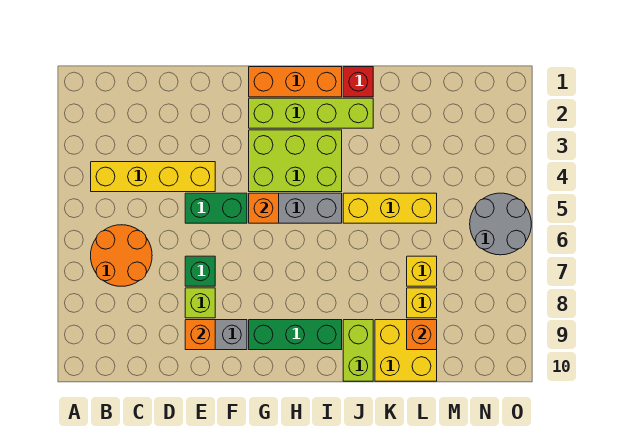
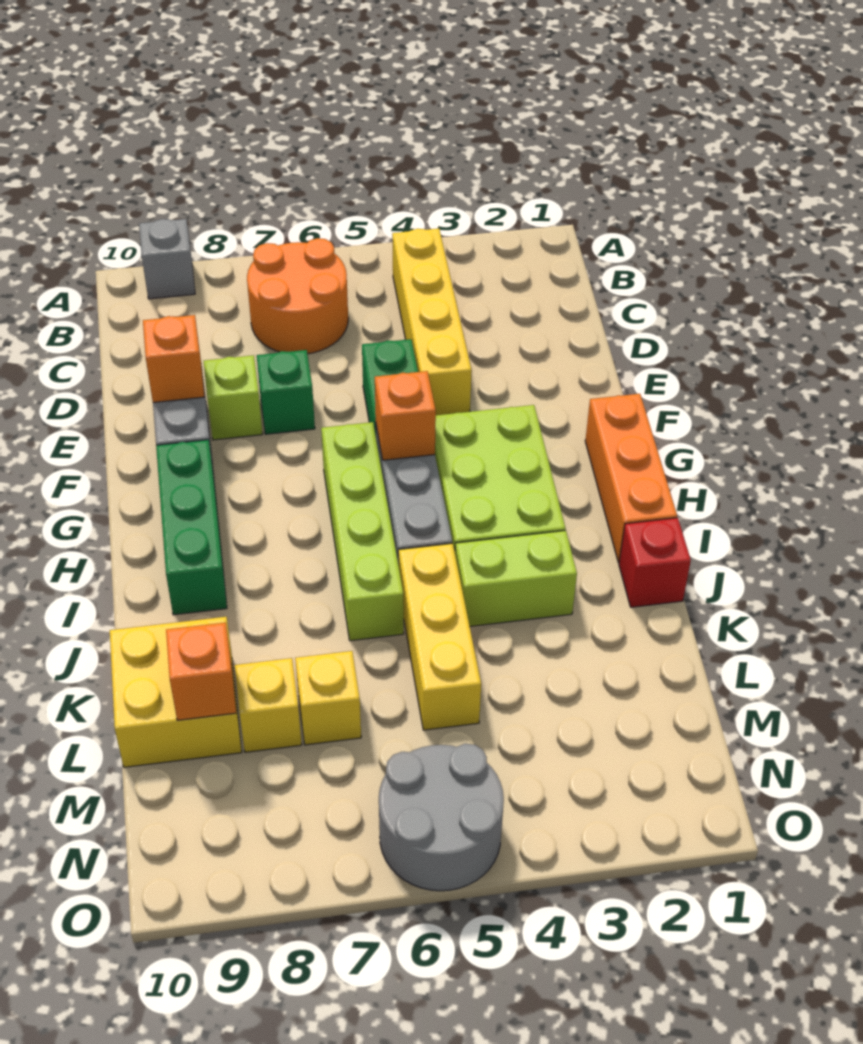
none -> grey 1x1 brick [139,219,195,299]
lime 1x4 brick [249,98,373,128] -> lime 1x4 brick moved to [321,422,404,641]
lime 1x2 brick [343,320,373,381] -> lime 1x2 brick moved to [455,530,577,626]

